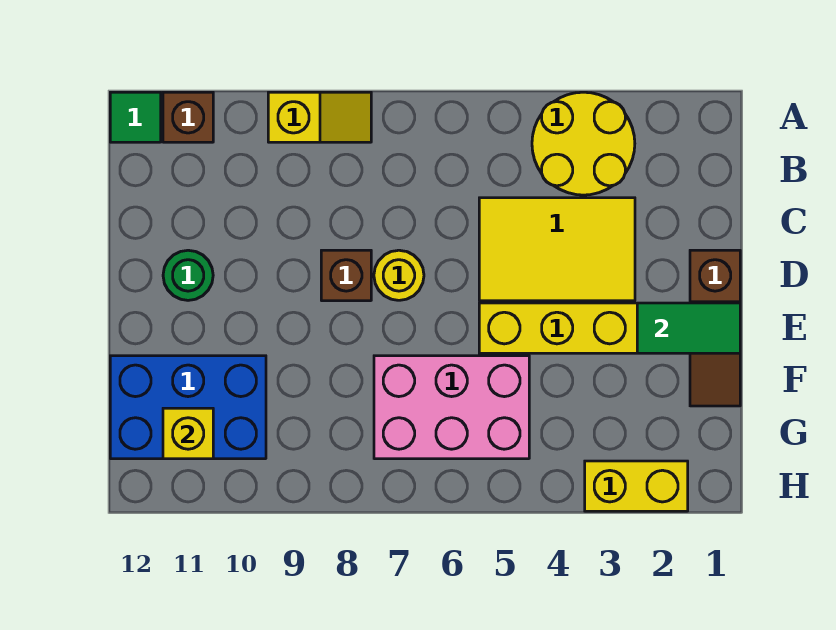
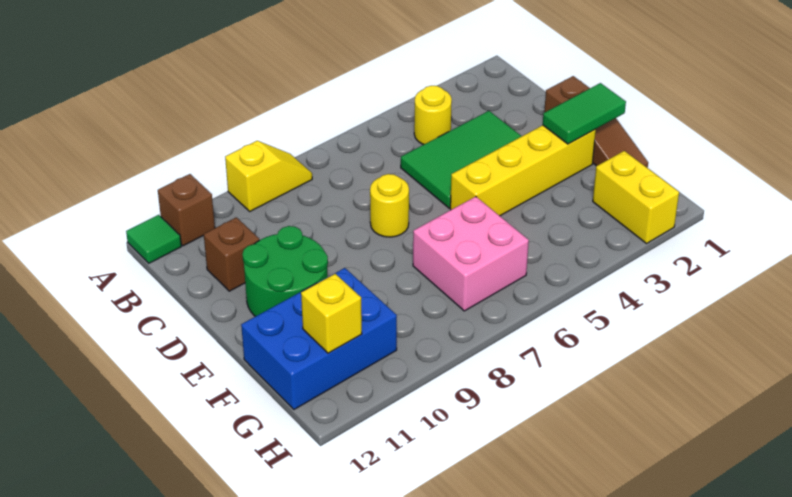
yellow 2x2 round brick [532,92,635,195] -> yellow 1x1 round brick [414,86,452,145]
yellow 2x3 tile [479,198,635,301] -> green 2x3 tile [401,111,522,208]
brown 1x1 brick [321,250,371,301] -> brown 1x1 brick moved to [204,217,259,291]
green 1x1 round brick [163,250,213,300] -> green 2x2 round brick [242,226,328,316]
pink 2x3 brick [374,356,529,459] -> pink 2x2 brick [413,197,529,311]
yellow 1x2 brick [585,461,688,511] -> yellow 1x2 brick turned to [593,151,679,244]

